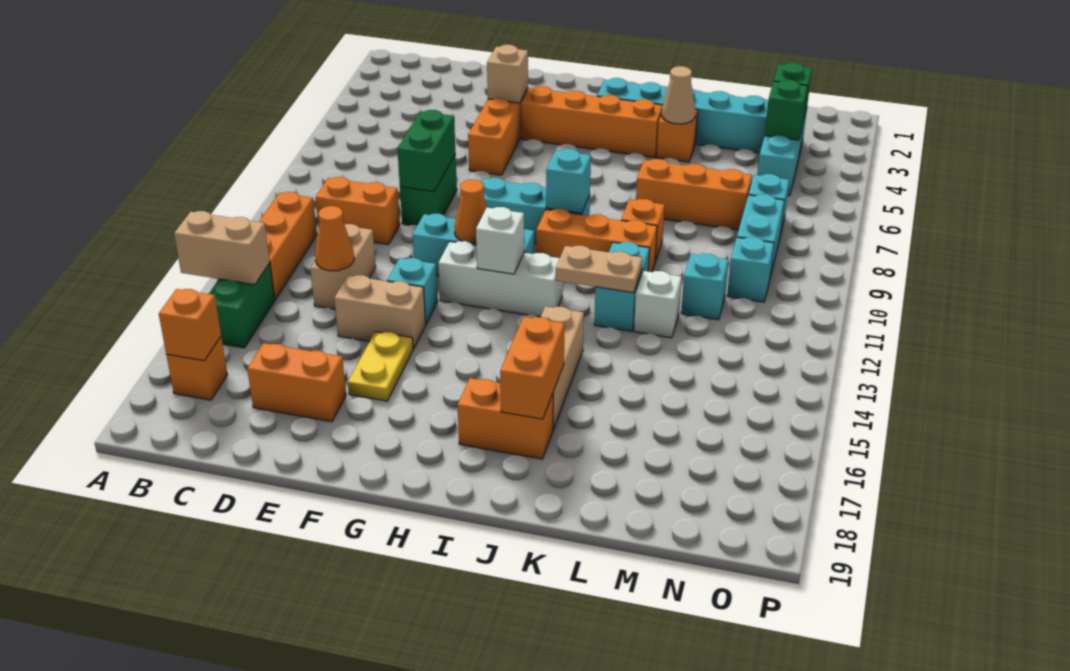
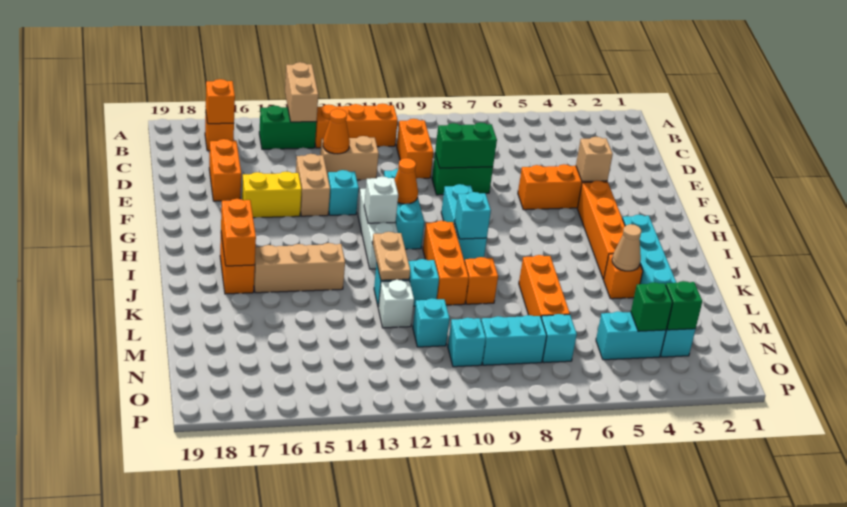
yellow 1x2 plate [348,332,413,401] -> yellow 1x2 brick [242,172,302,218]
orange 1x2 brick [500,317,564,419] -> orange 1x2 brick turned to [221,199,256,266]

